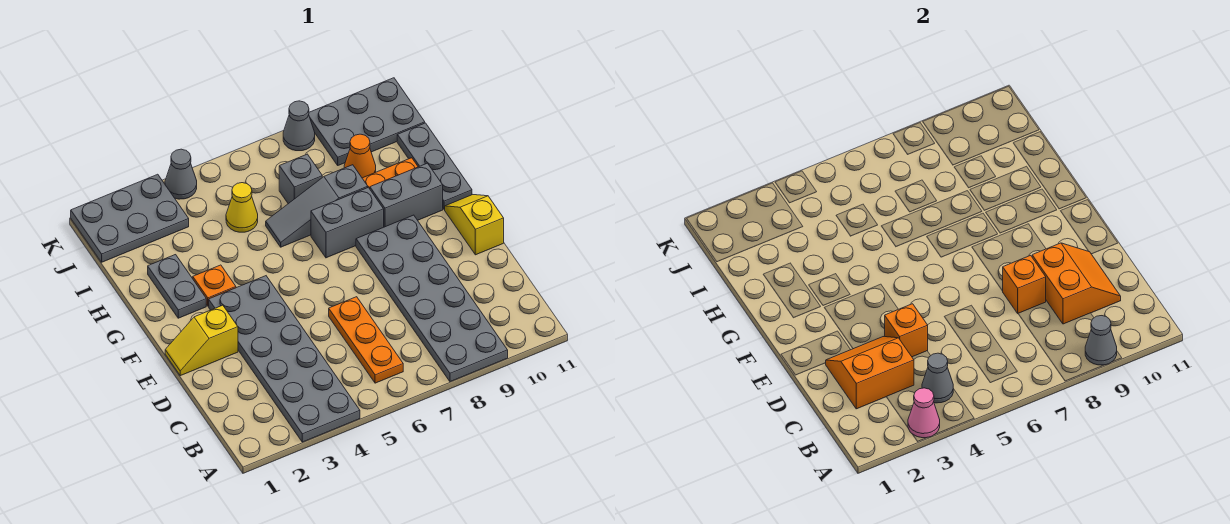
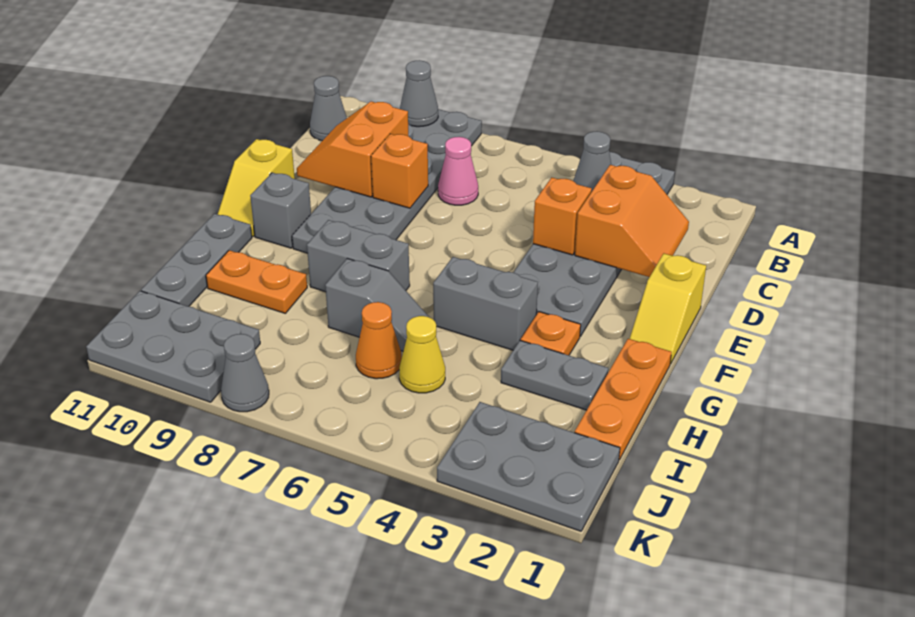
pink 1x1 cone [908,388,940,438] -> pink 1x1 cone moved to [438,137,478,205]
orange 1x3 plate [329,297,403,383] -> orange 1x3 plate moved to [575,339,672,460]
orange 2x2 slope [826,337,914,409] -> orange 2x2 slope turned to [575,165,689,277]
yellow 1x2 slope [165,305,238,376] -> yellow 1x2 slope turned to [630,254,706,364]
grey 1x2 plate [148,255,206,318] -> grey 1x2 plate turned to [501,340,608,410]
grey 1x2 brick [370,163,443,227] -> grey 1x2 brick moved to [433,257,538,350]
grey 1x3 slope [266,165,368,247] -> grey 1x2 slope [325,258,429,351]
grey 1x1 brick [279,154,322,204] -> grey 1x1 brick moved to [250,173,311,248]
orange 1x1 cone [344,134,376,178] -> orange 1x1 cone moved to [356,302,402,379]
grey 1x1 cone [165,149,197,199] -> grey 1x1 cone moved to [310,76,347,141]

